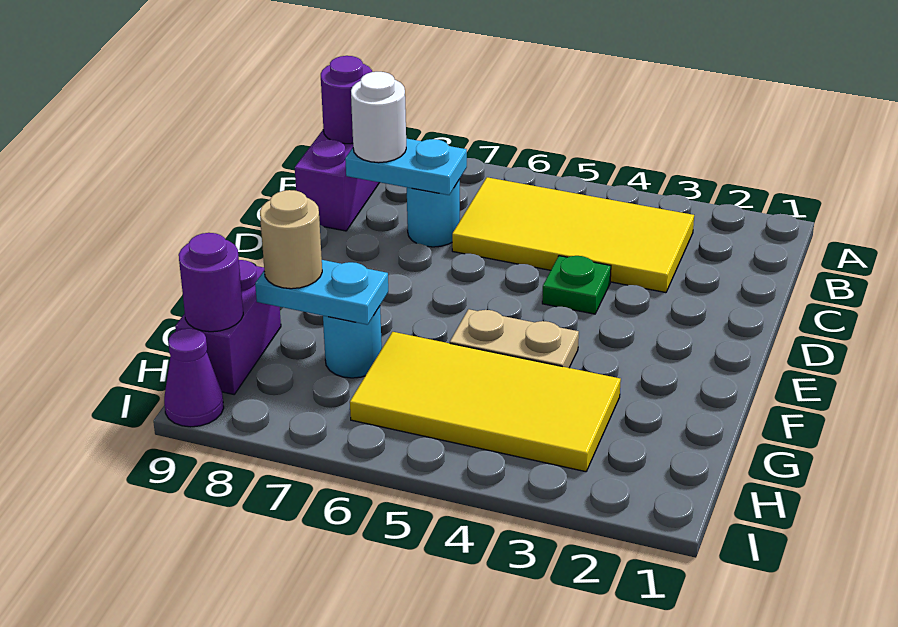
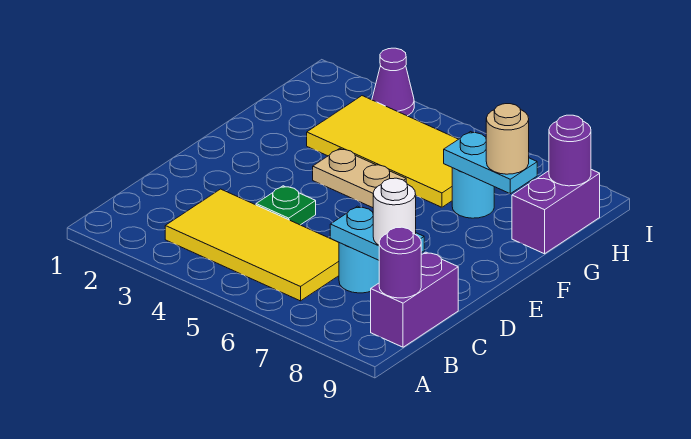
purple 1x1 cone [164,328,224,427] -> purple 1x1 cone moved to [372,48,414,116]

